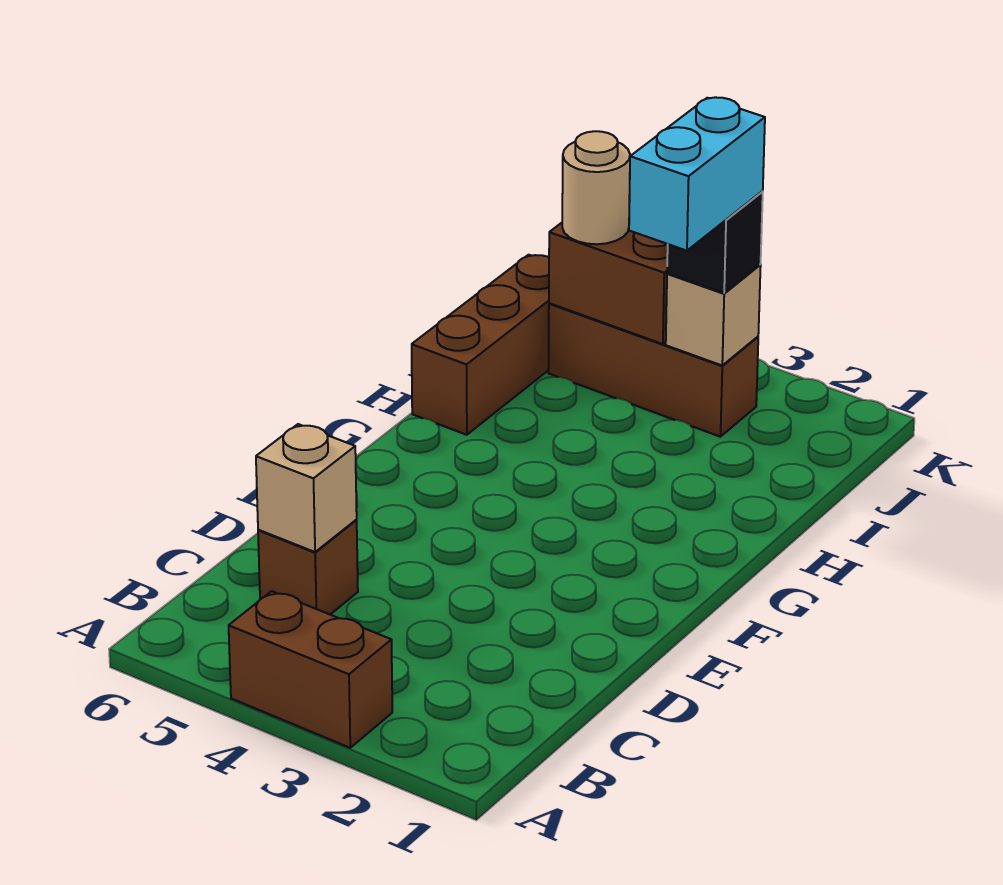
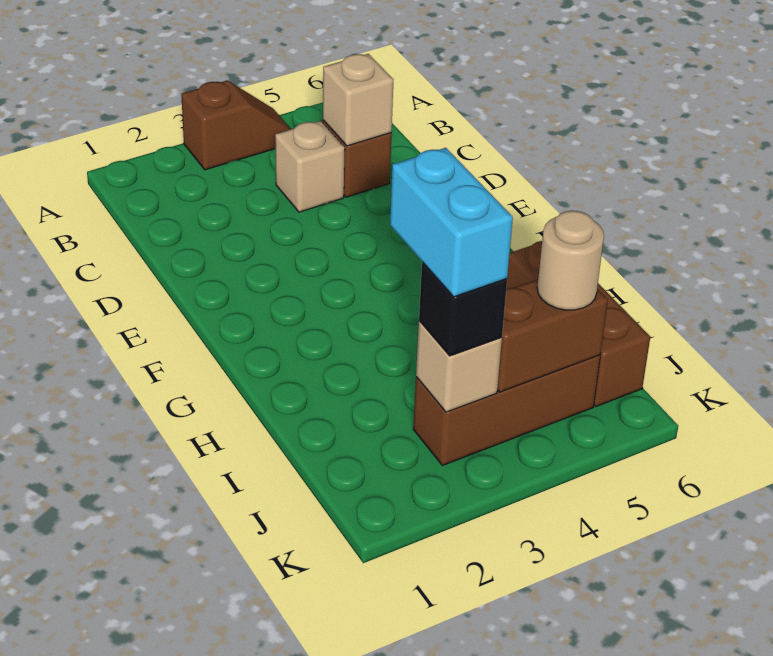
brown 1x2 brick [229,591,392,748] -> brown 1x2 slope [181,80,291,170]
none -> tan 1x1 brick [275,121,345,212]

